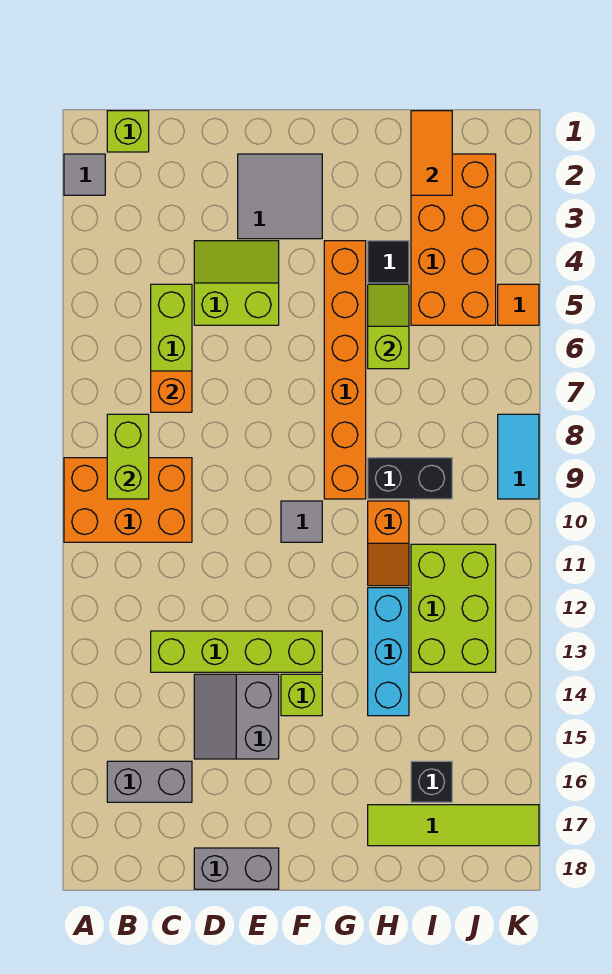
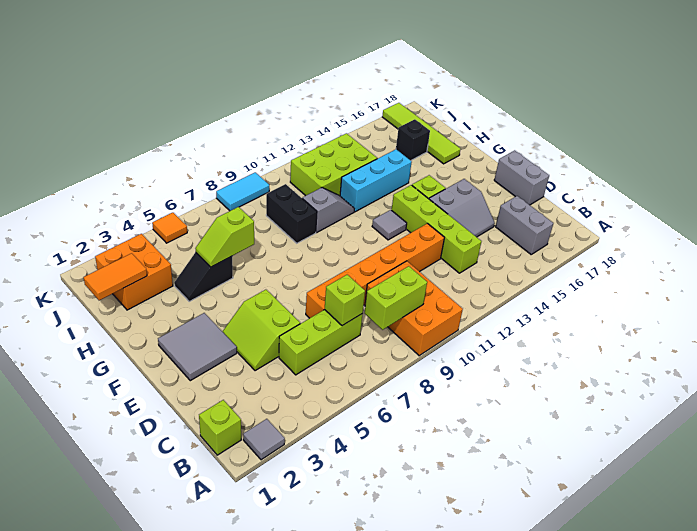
orange 1x1 brick [151,371,192,412] -> lime 1x1 brick [325,275,365,326]
grey 1x1 tile [281,501,322,542] -> grey 1x1 tile moved to [372,210,407,240]
orange 1x6 brick [324,241,366,499] -> orange 1x6 brick moved to [306,223,444,318]
orange 1x2 slope [368,501,409,586] -> grey 1x2 slope [302,187,354,232]
orange 2x4 brick [411,154,496,325] -> orange 2x2 brick [95,234,173,310]

